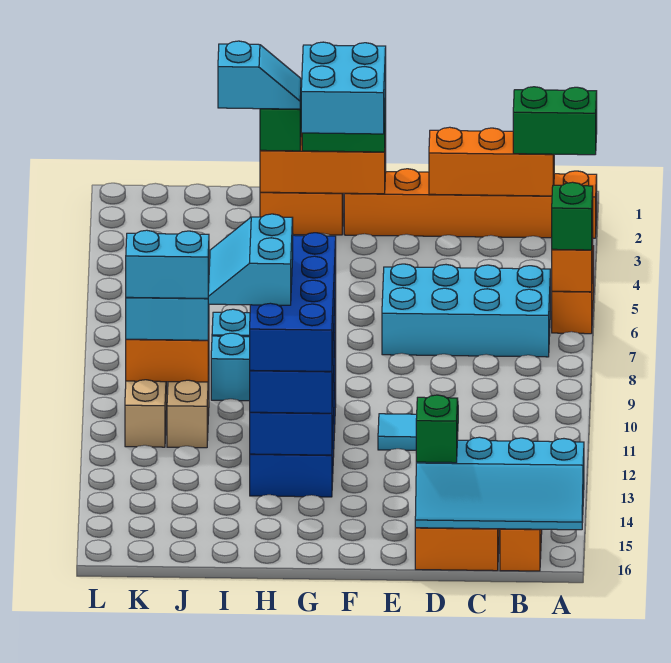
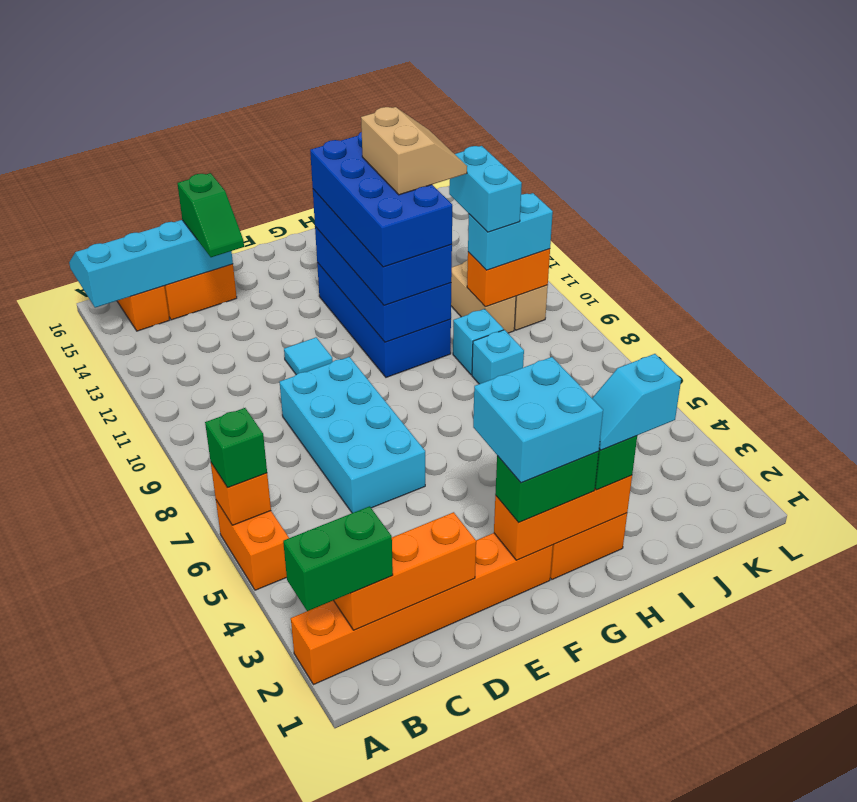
cyan 2x4 brick [382,264,551,357] -> cyan 2x4 brick turned to [280,357,425,513]
cyan 2x2 slope [208,214,293,305] -> tan 2x2 slope [361,107,467,195]
cyan 1x2 brick [126,230,209,298] -> cyan 1x2 brick turned to [449,146,522,232]

